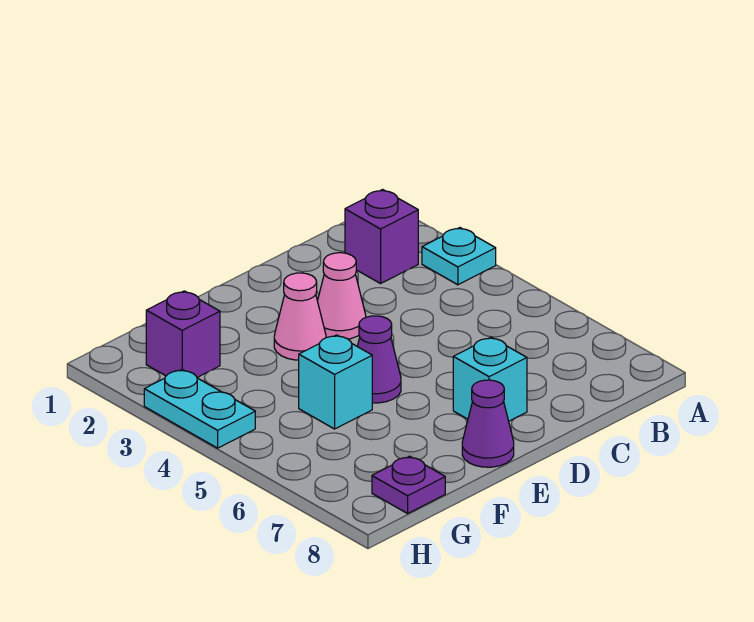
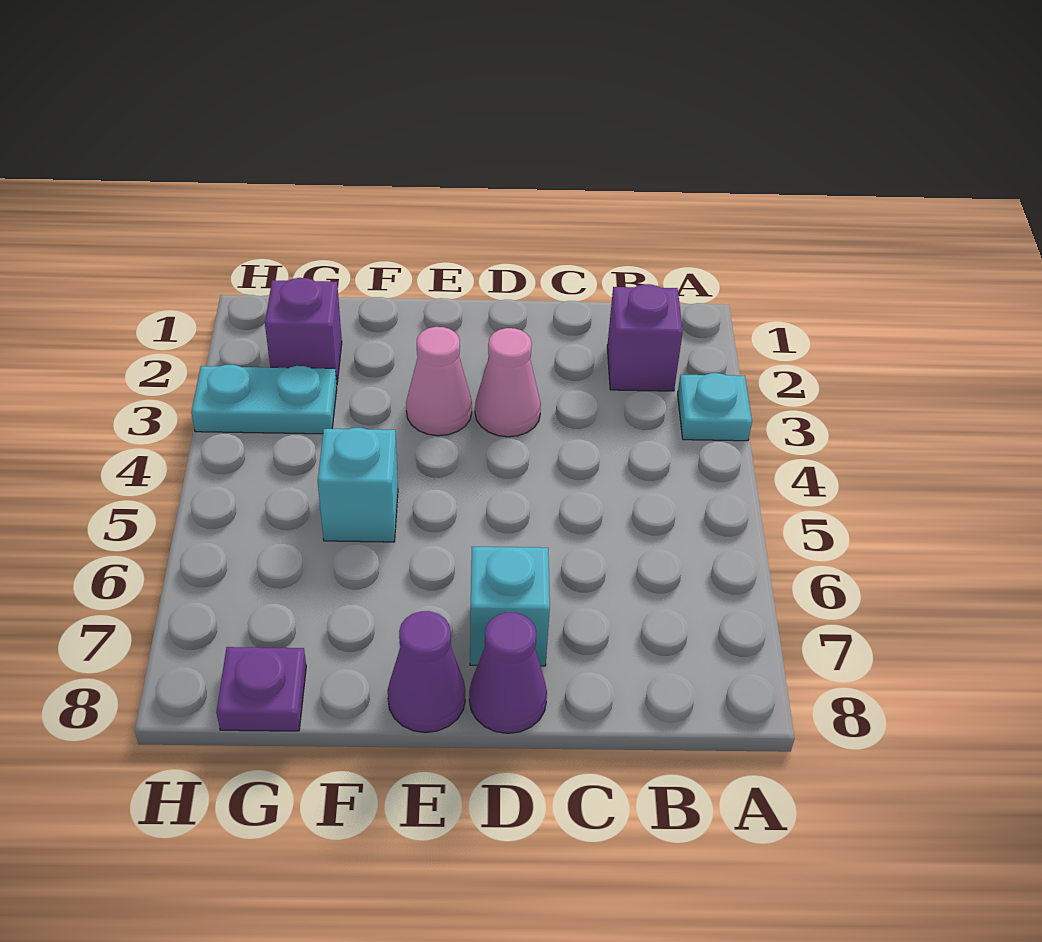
purple 1x1 cone [357,316,401,403] -> purple 1x1 cone moved to [469,613,547,733]
cyan 1x2 plate [144,370,255,448] -> cyan 1x2 plate turned to [191,365,337,434]

